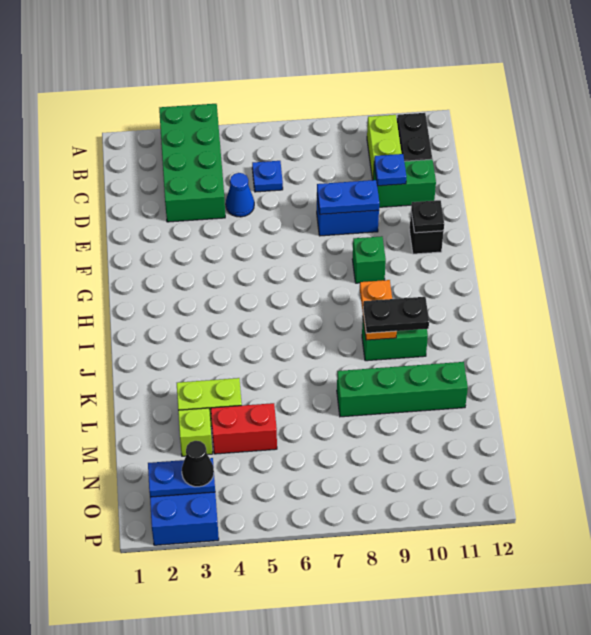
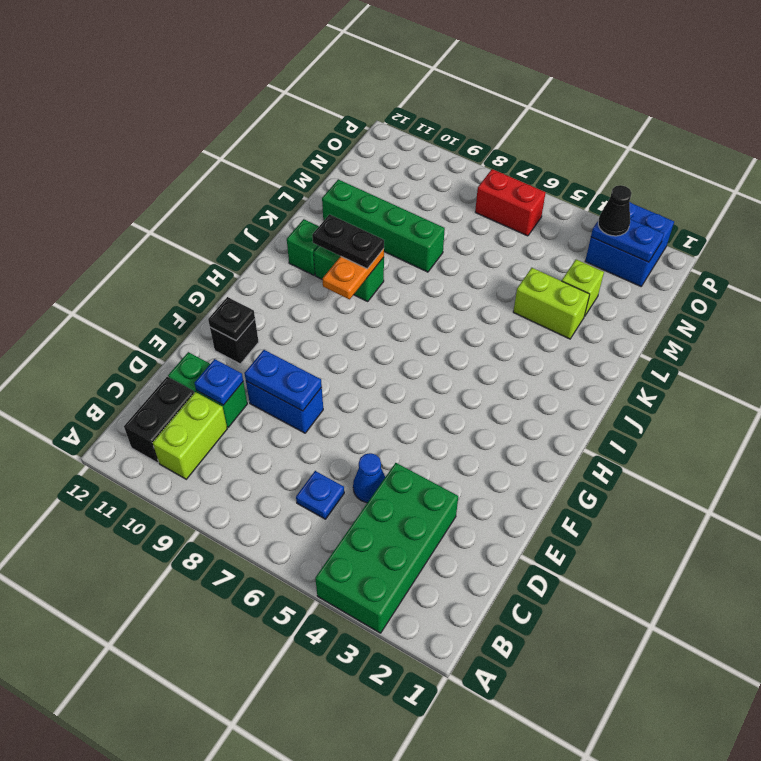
green 1x1 brick [352,236,386,283] -> green 1x1 brick moved to [287,219,319,275]
red 1x2 brick [211,403,277,454] -> red 1x2 brick moved to [475,169,546,236]

